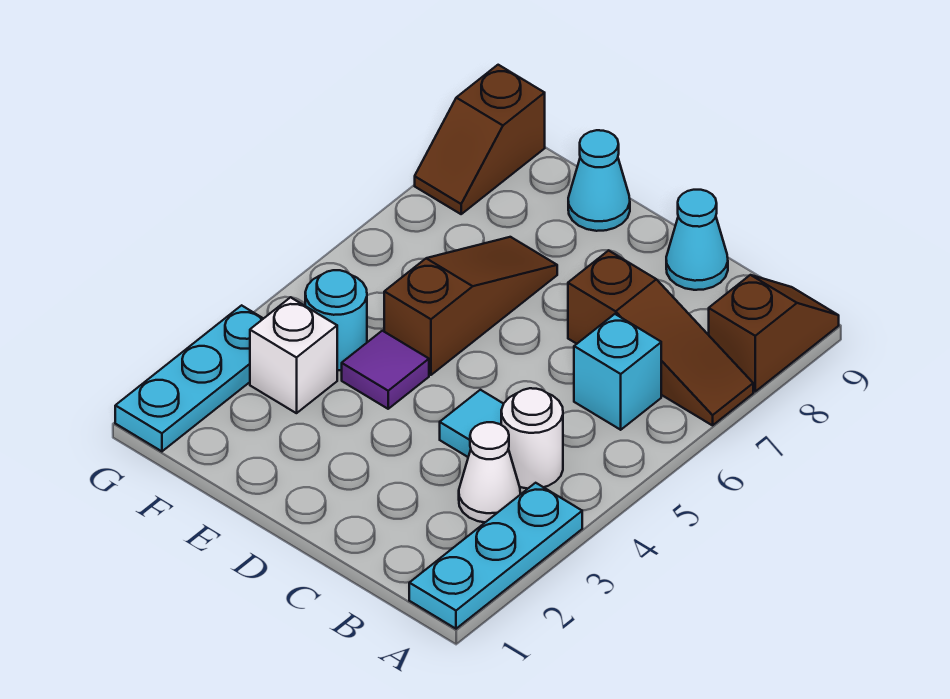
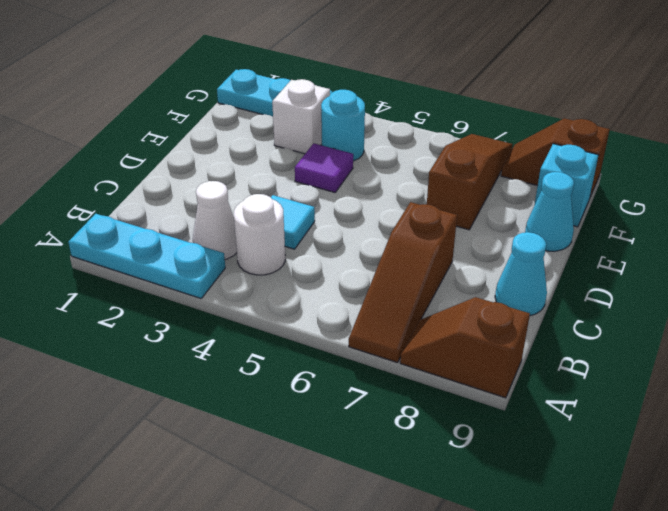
brown 1x2 slope [709,275,839,391] -> brown 1x2 slope turned to [400,297,530,398]
cyan 1x1 brick [574,314,661,430] -> cyan 1x1 brick moved to [535,144,599,227]
brown 1x3 slope [384,237,557,375] -> brown 1x3 slope turned to [427,134,513,230]

